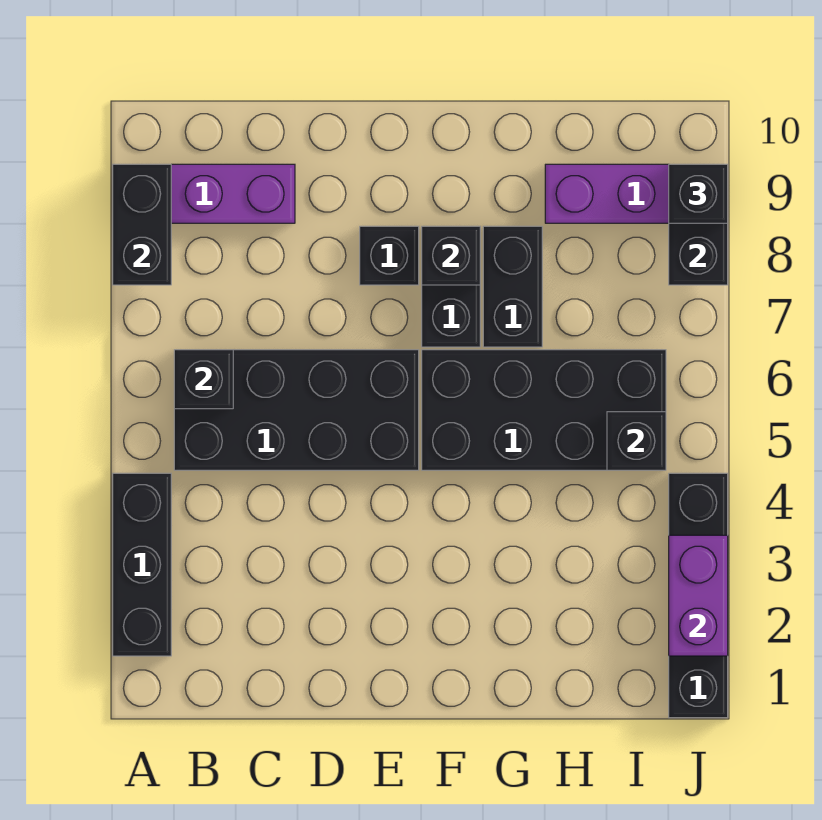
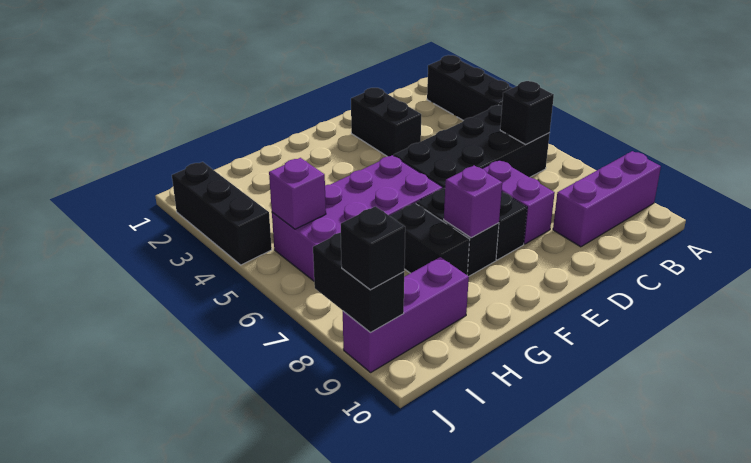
black 1x2 brick [113,164,171,285] -> black 1x2 brick moved to [351,88,421,156]
black 2x4 brick [422,350,666,470] -> purple 2x4 brick [272,155,443,281]
black 1x1 brick [422,226,480,285] -> purple 1x1 brick [444,165,502,238]
black 1x1 brick [607,412,666,470] -> purple 1x1 brick [269,158,326,229]
black 1x4 brick [669,473,728,718] -> black 1x3 brick [172,162,272,265]
purple 1x2 brick [669,535,728,656] -> purple 1x2 brick moved to [483,160,555,244]

